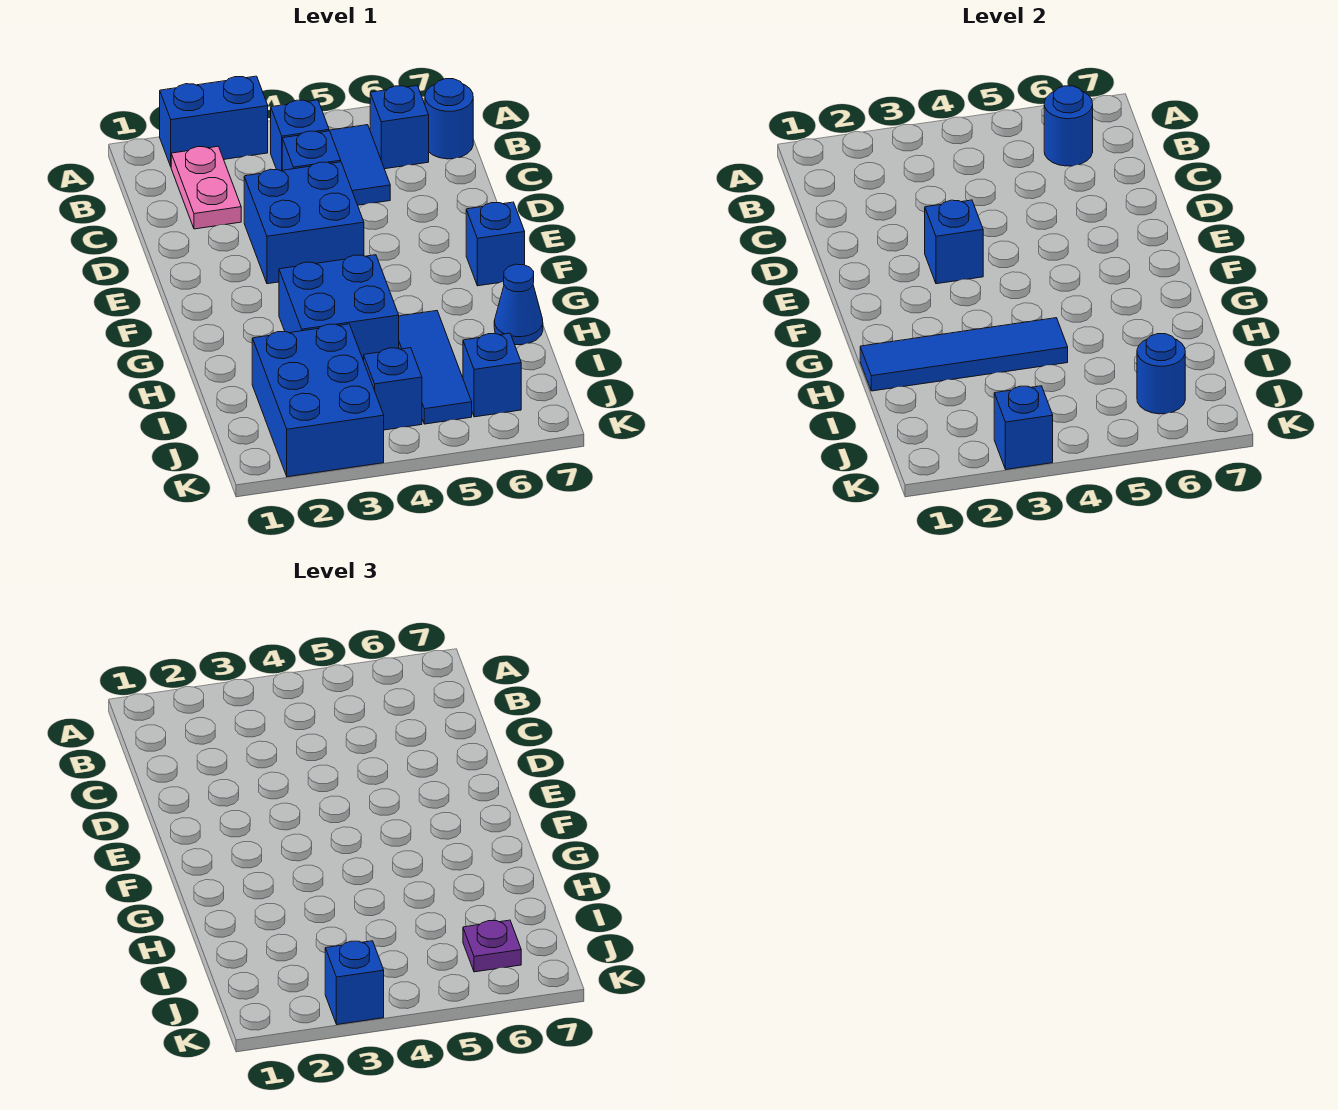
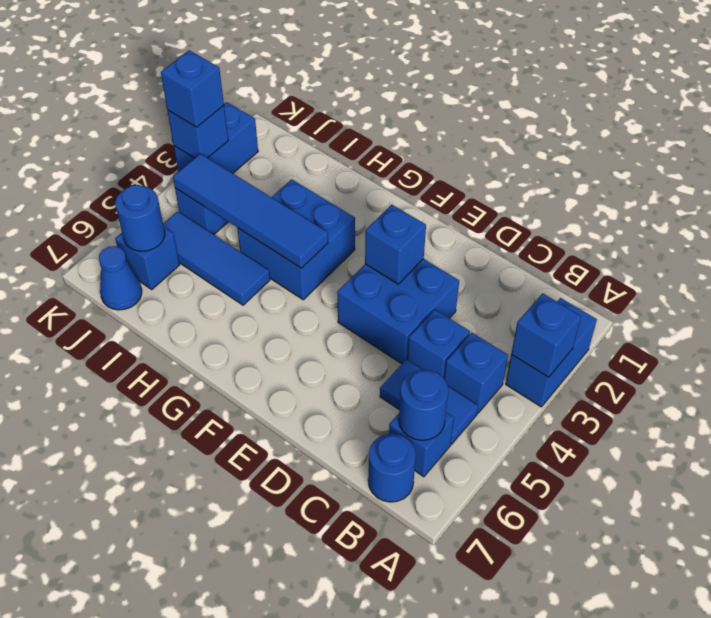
pink 1x2 plate [171,146,241,229] -> none
blue 1x1 brick [466,202,525,286] -> blue 1x1 brick moved to [511,293,581,377]
blue 1x4 tile [860,318,1068,391] -> blue 1x4 tile turned to [173,154,328,268]
blue 1x1 cone [494,264,543,345] -> blue 1x1 cone moved to [99,246,142,310]
blue 2x3 brick [252,324,384,477] -> blue 1x2 brick [174,102,258,173]
purple 1x1 plate [463,920,521,972] -> none

